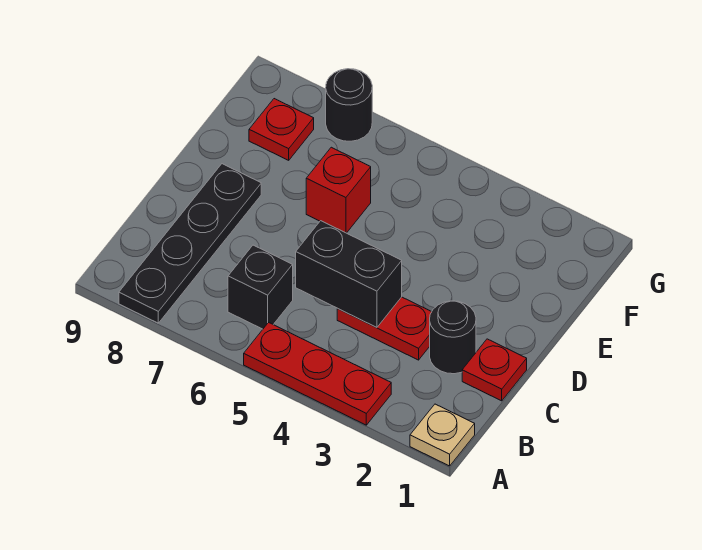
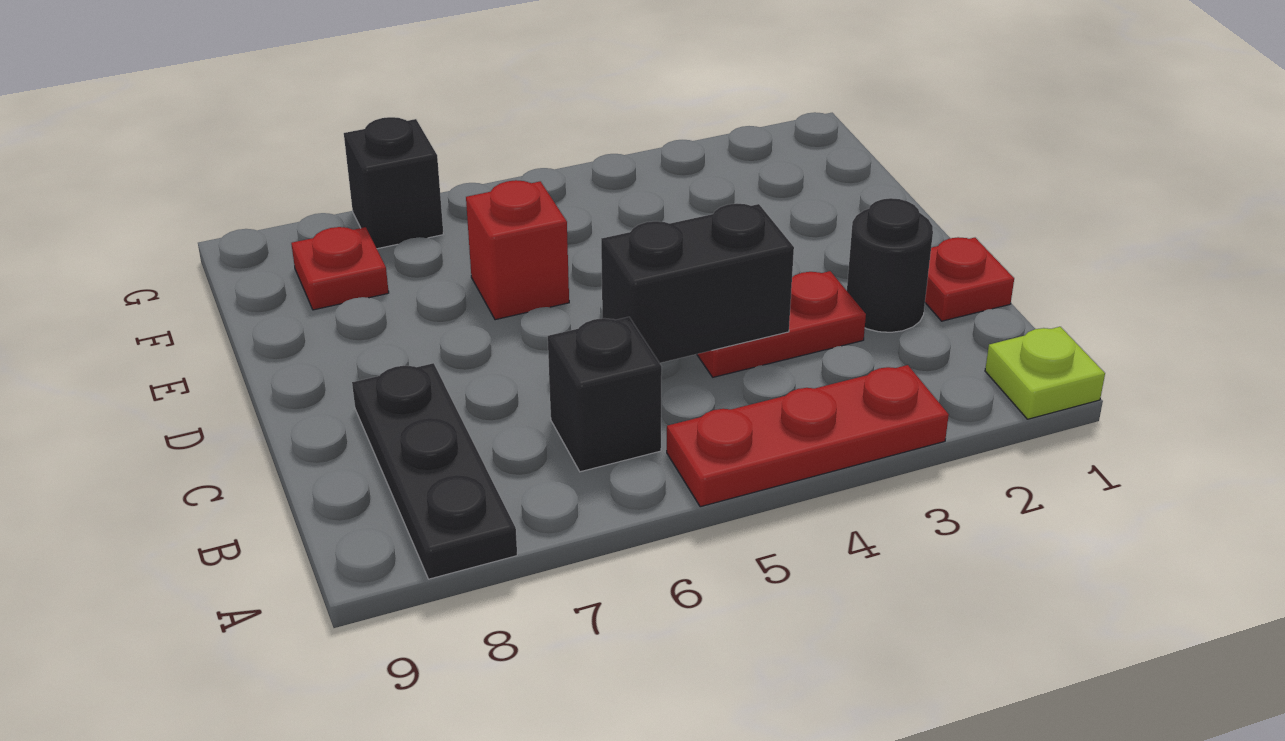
tan 1x1 plate [410,404,475,466] -> lime 1x1 plate [985,327,1105,419]
black 1x4 plate [119,164,261,323] -> black 1x3 plate [352,363,517,579]
black 1x1 round brick [326,69,372,141] -> black 1x1 brick [344,117,443,249]

